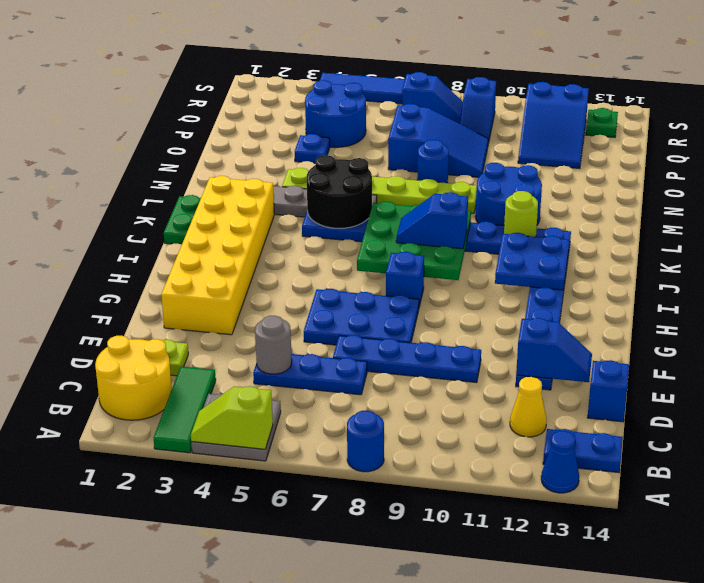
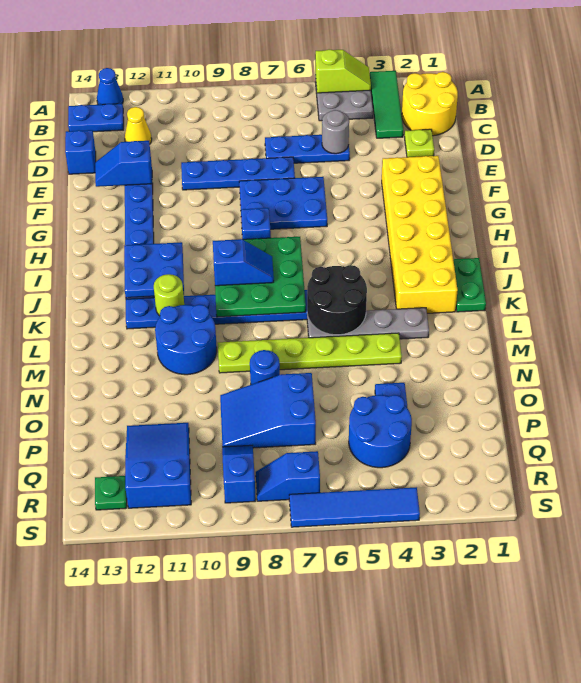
blue 1x1 round brick [347,410,384,472] -> none

